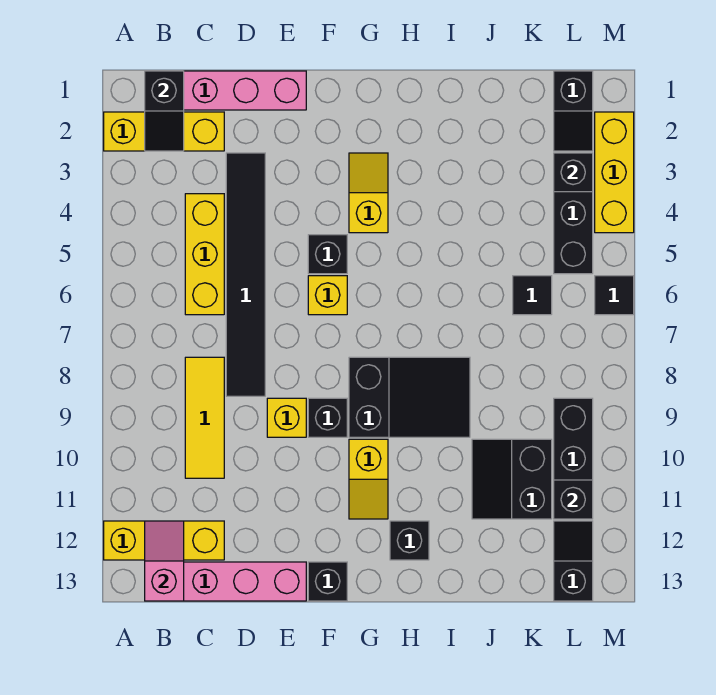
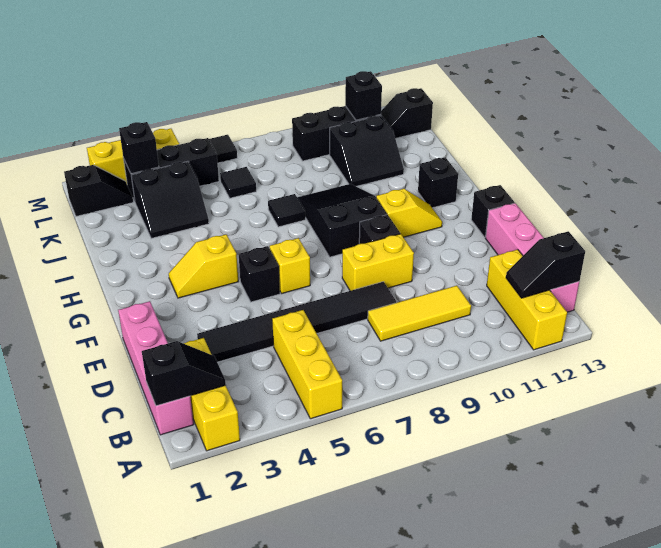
pink 1x2 slope [145,521,184,601] -> black 1x2 slope [506,231,585,298]
yellow 1x3 brick [185,194,224,315] -> yellow 1x3 brick turned to [272,310,342,419]
yellow 1x1 brick [267,398,306,437] -> yellow 1x2 brick [342,234,414,291]
none -> black 1x1 tile [268,194,305,227]
none -> black 2x2 slope [131,161,209,238]

